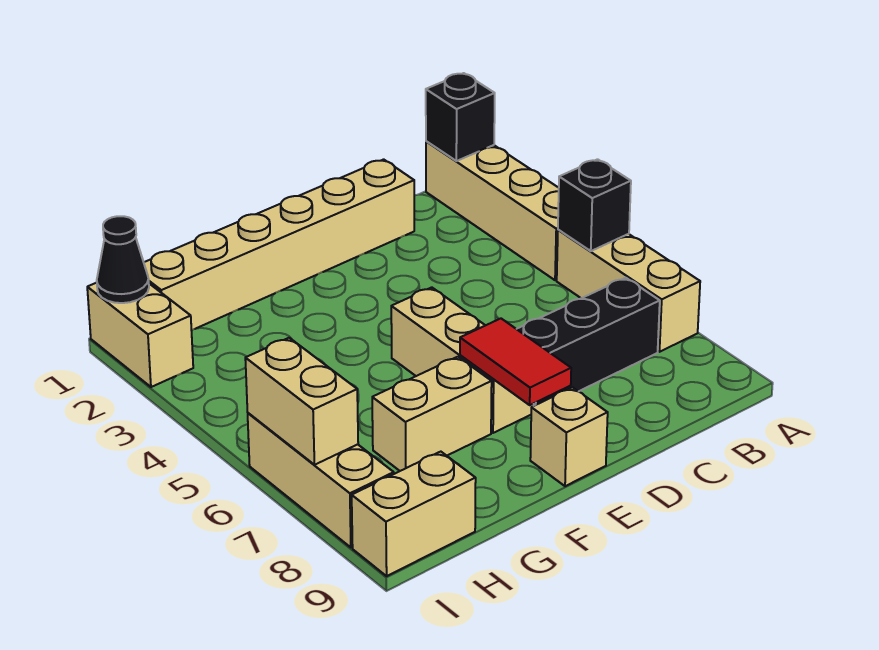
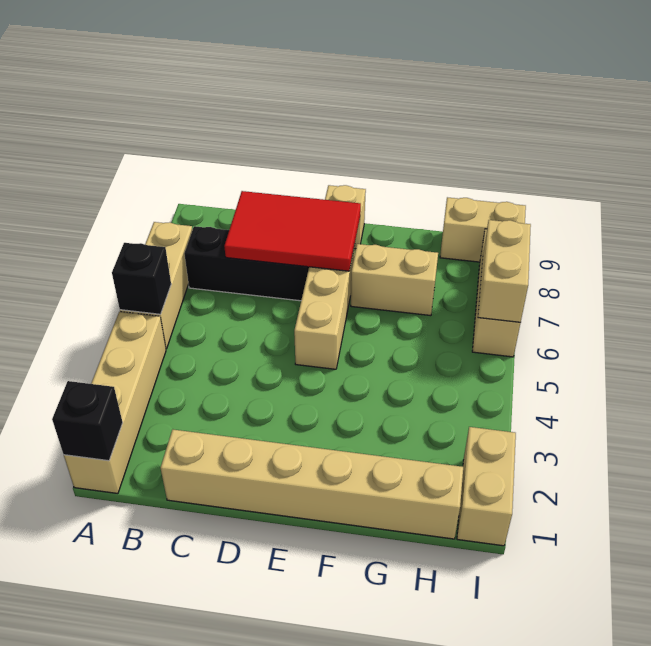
red 1x2 tile [460,319,571,405] -> red 2x3 tile [224,191,361,271]
black 1x1 cone [97,216,149,303] -> none

